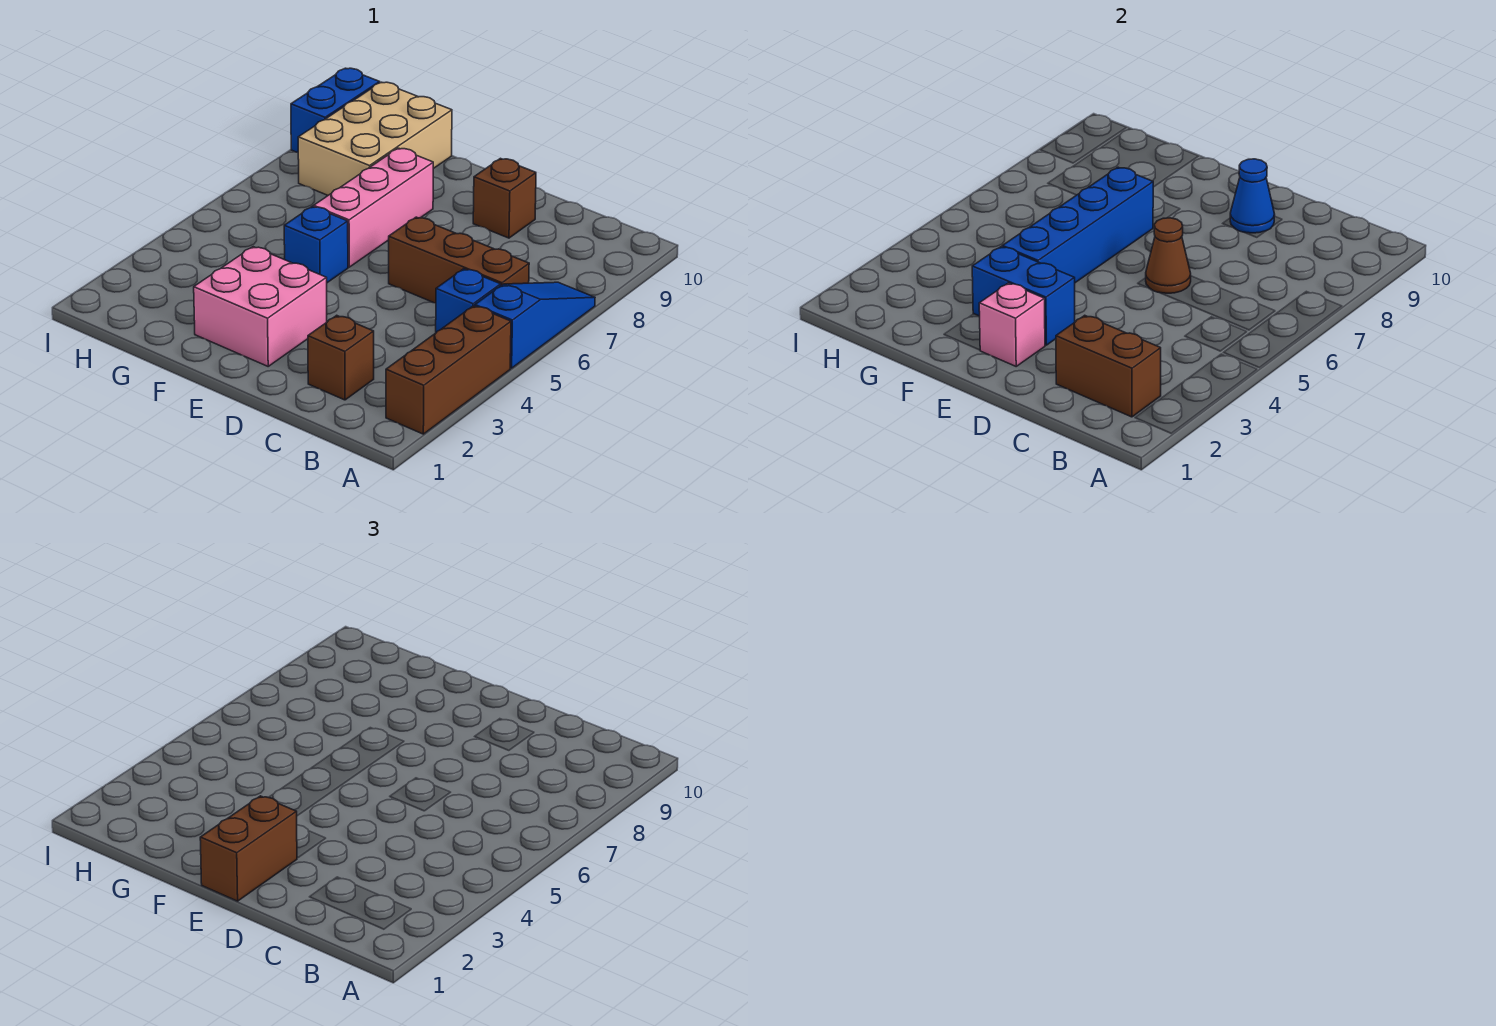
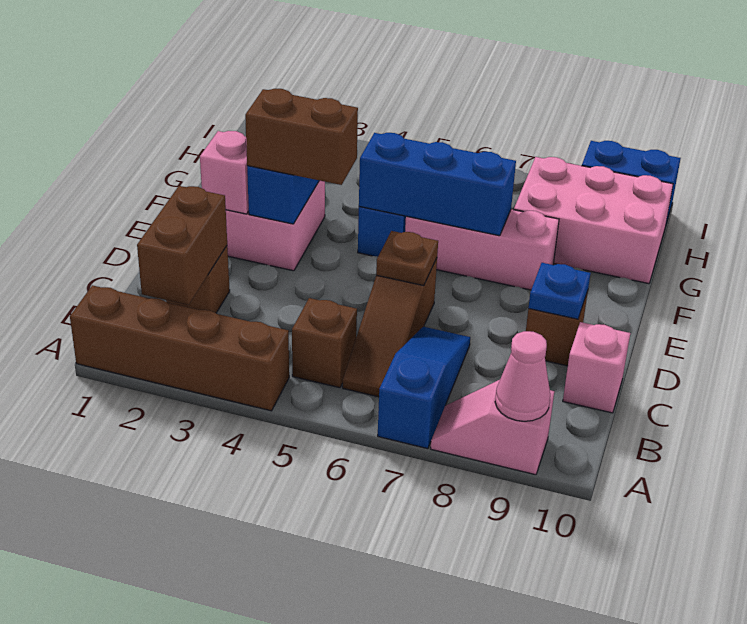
brown 1x3 brick [386,306,511,434] -> brown 1x4 brick [70,285,289,411]
blue 1x3 slope [475,282,595,368] -> blue 1x3 slope turned to [378,327,470,449]
none -> pink 1x2 slope [431,380,554,475]
none -> pink 1x1 cone [495,331,550,421]
blue 1x1 brick [436,269,501,332] -> brown 1x1 brick [292,298,357,388]
brown 1x3 brick [389,217,529,303] -> brown 1x3 slope [343,258,437,397]
none -> pink 1x1 brick [563,322,630,413]
brown 1x1 cone [1146,218,1191,293] -> brown 1x1 plate [376,231,438,286]
blue 1x1 cone [1230,159,1275,233] -> blue 1x1 plate [528,263,590,319]
brown 1x2 brick [200,796,297,901] -> brown 1x2 brick moved to [245,89,358,185]
blue 1x4 brick [1002,167,1153,283] -> blue 1x3 brick [359,133,516,236]
tan 2x3 brick [298,82,452,195] -> pink 2x3 brick [514,157,673,284]

